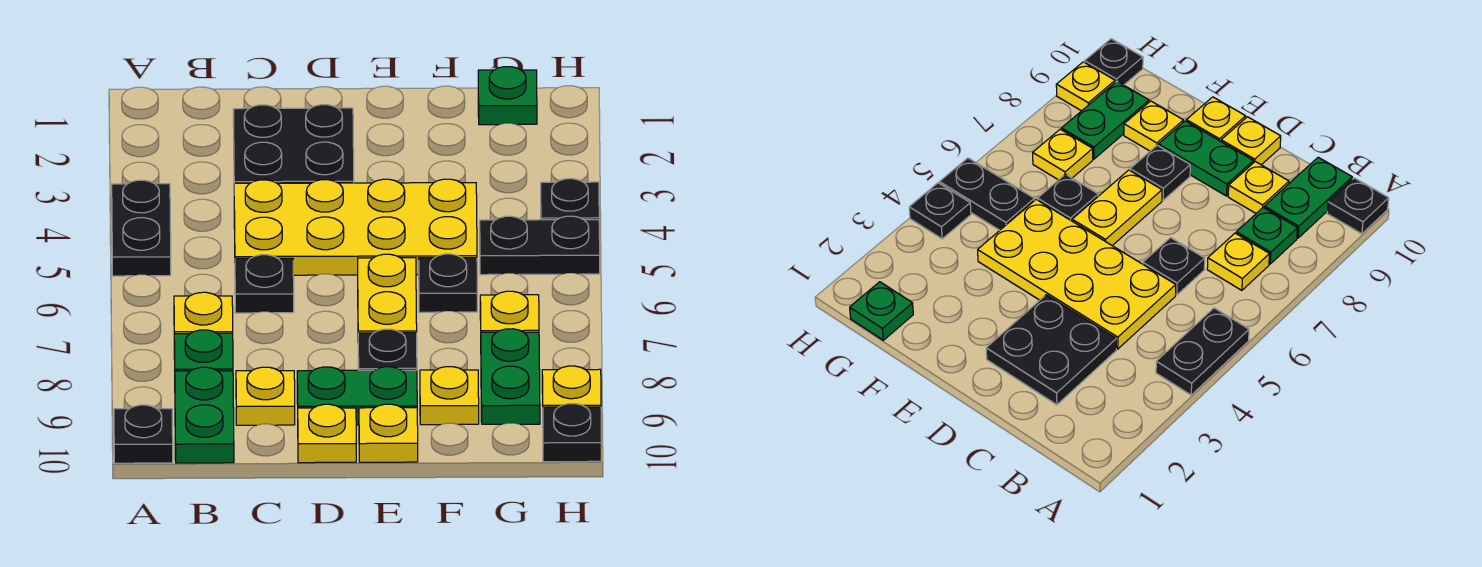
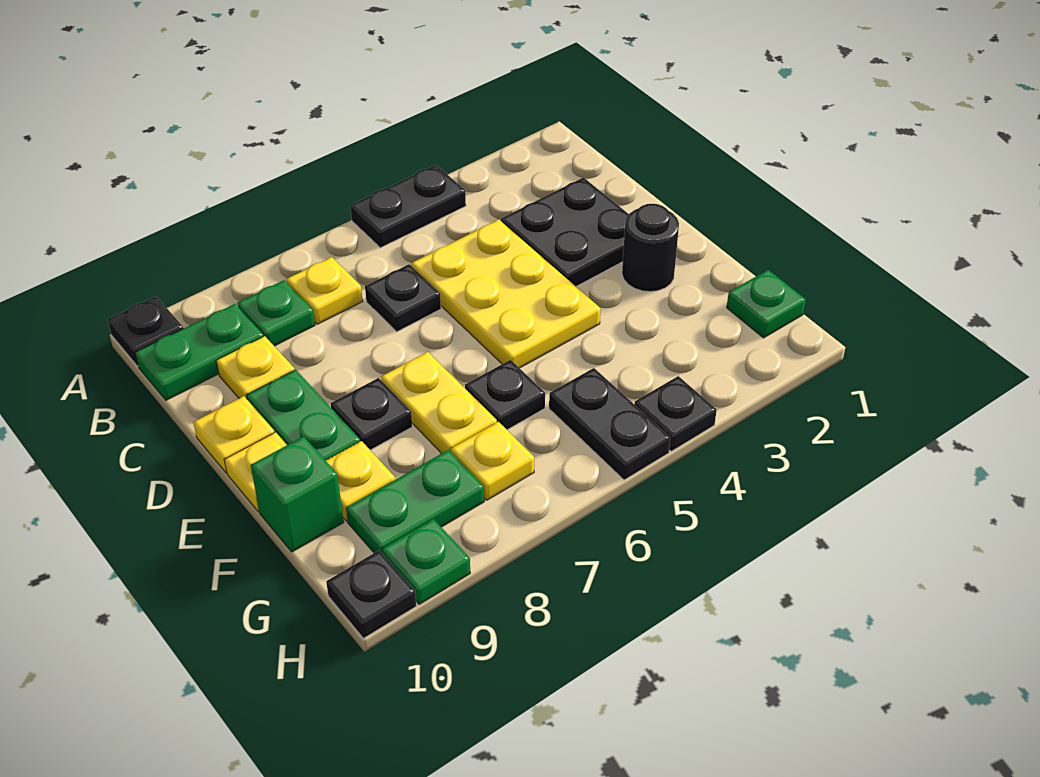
yellow 2x4 plate [234,179,477,275] -> yellow 2x3 plate [412,220,601,368]
none -> black 1x1 round brick [622,204,679,292]
yellow 1x2 plate [358,254,417,333] -> yellow 1x2 plate turned to [381,352,497,454]
none -> green 1x1 brick [251,436,344,552]
yellow 1x1 plate [542,366,601,407] -> green 1x1 plate [382,519,470,604]

